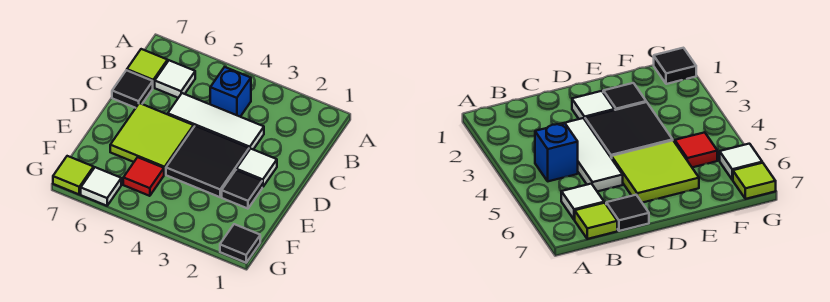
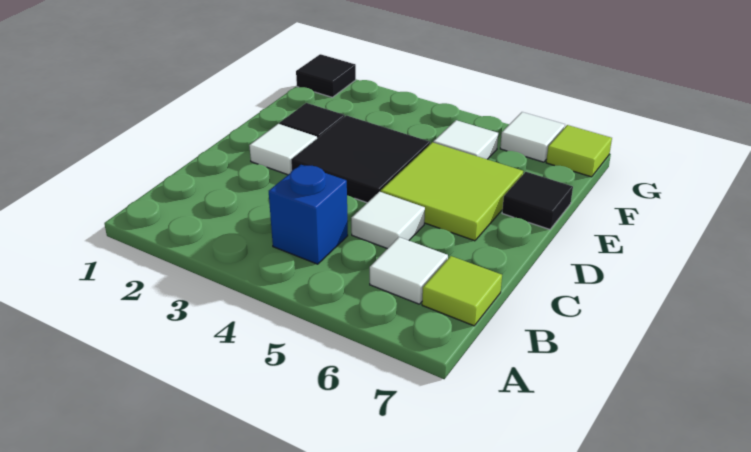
white 1x3 tile [168,93,264,150] -> white 1x1 tile [351,192,425,249]
black 1x1 tile [112,70,153,108] -> black 1x1 tile moved to [502,172,573,229]
red 1x1 tile [123,157,164,196] -> white 1x1 tile [433,120,498,159]

